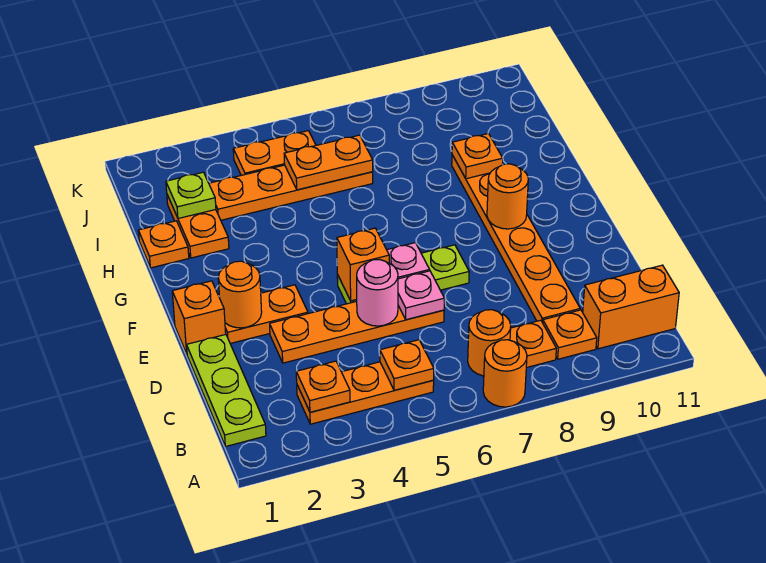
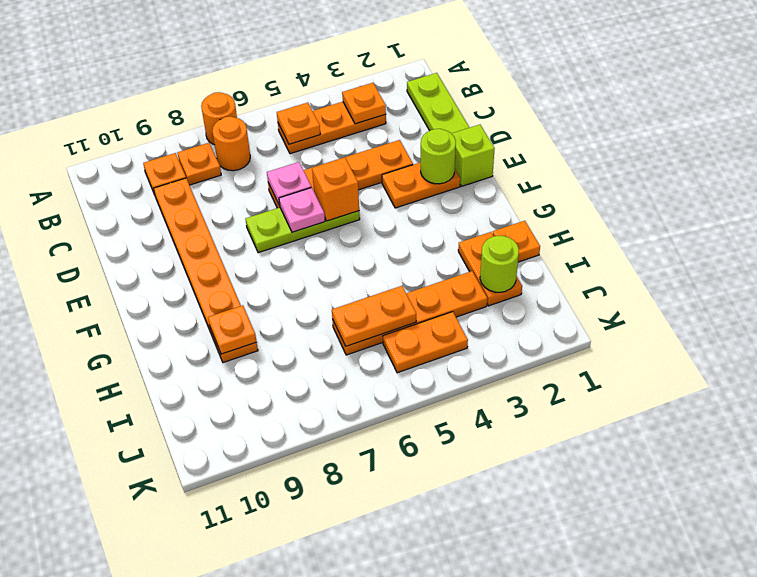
orange 1x2 brick [583,265,679,349] -> none
pink 1x1 round brick [357,260,398,326] -> none
orange 1x1 brick [172,281,226,354] -> lime 1x1 brick [451,125,495,186]
orange 1x1 round brick [218,261,262,328] -> lime 1x1 round brick [421,129,456,184]
orange 1x1 round brick [487,164,528,229] -> none
lime 1x1 plate [166,172,216,218] -> lime 1x1 round brick [480,236,519,292]

